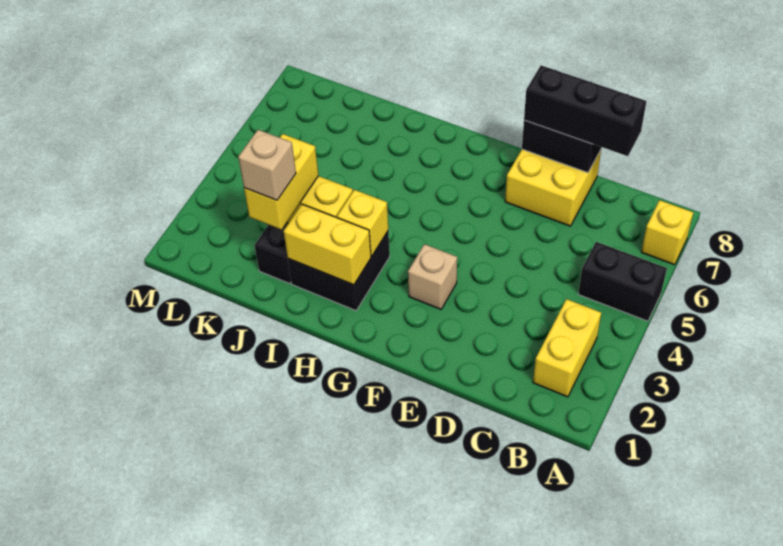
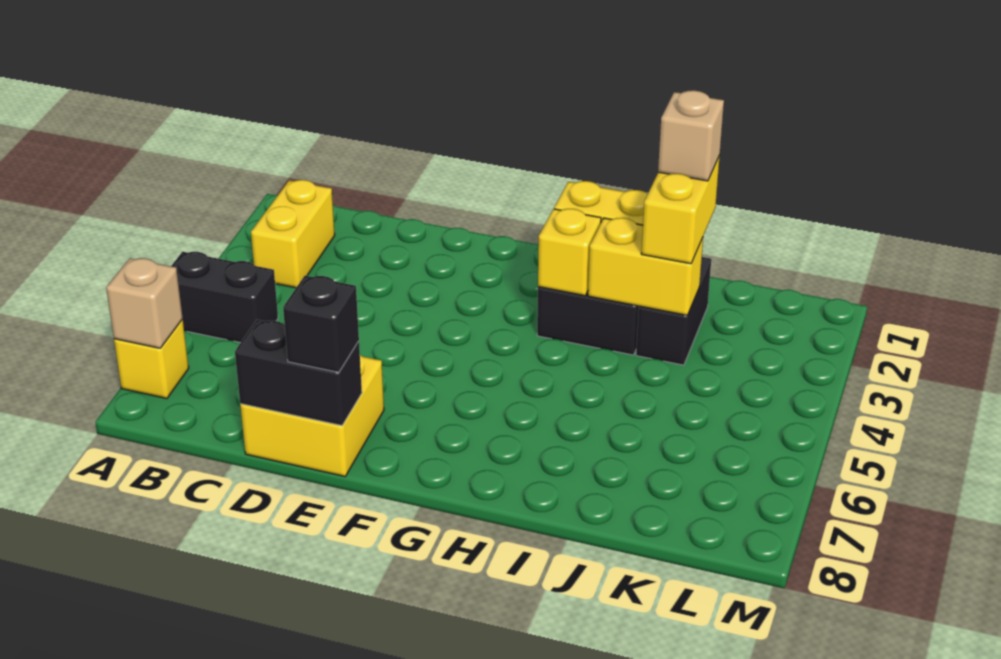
black 1x3 brick [524,65,646,156] -> black 1x1 brick [283,276,359,372]
tan 1x1 brick [408,244,457,309] -> tan 1x1 brick moved to [106,258,183,348]

